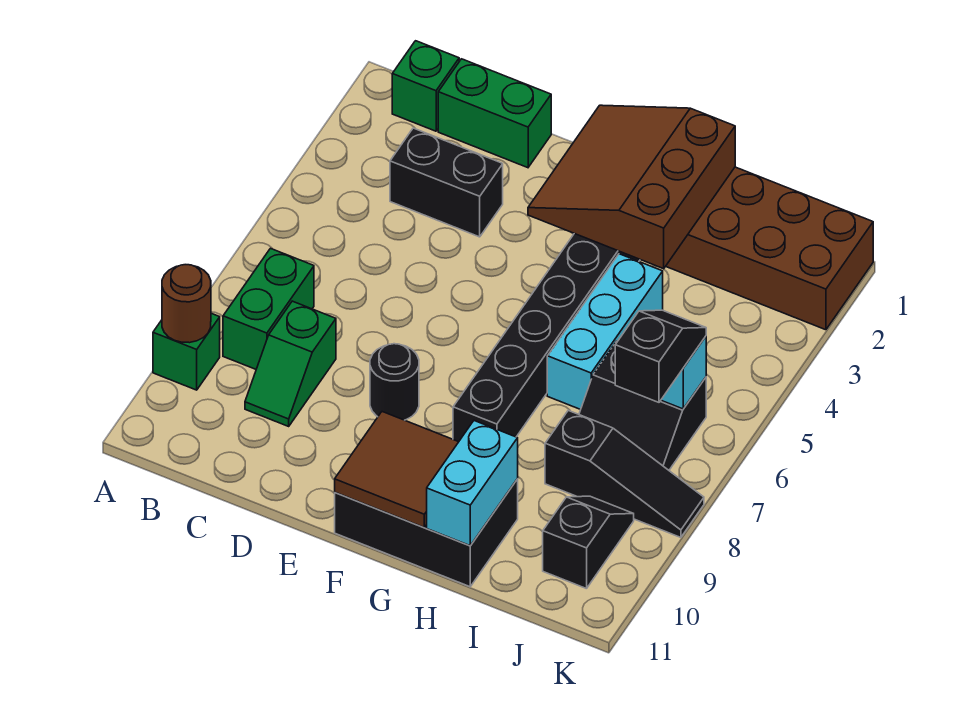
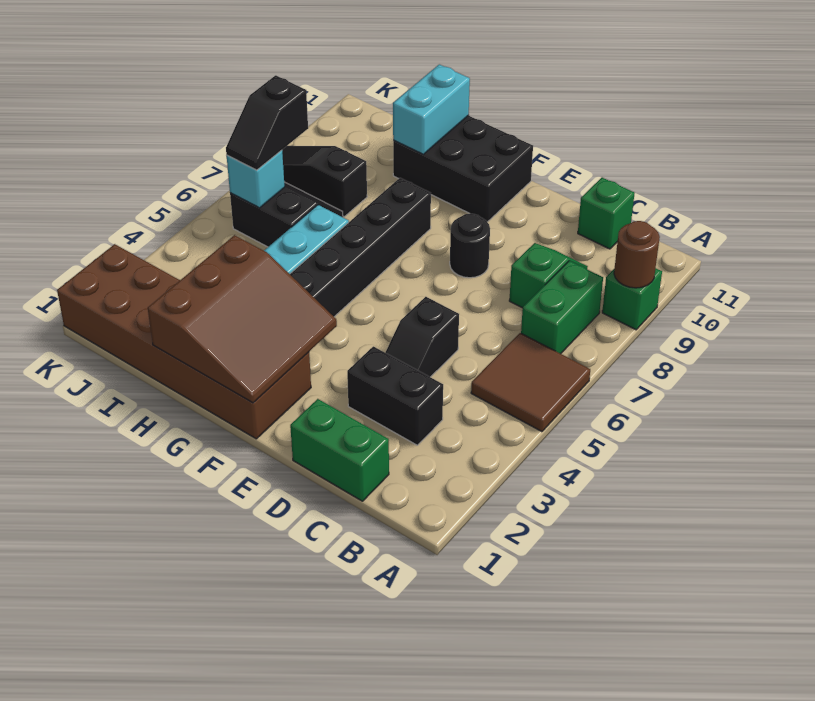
green 1x1 brick [392,41,459,131] -> green 1x1 brick moved to [578,178,635,249]
brown 2x2 tile [335,412,458,527] -> brown 2x2 tile moved to [471,333,590,432]
black 1x2 slope [543,496,634,589] -> black 1x2 slope moved to [385,297,459,377]

